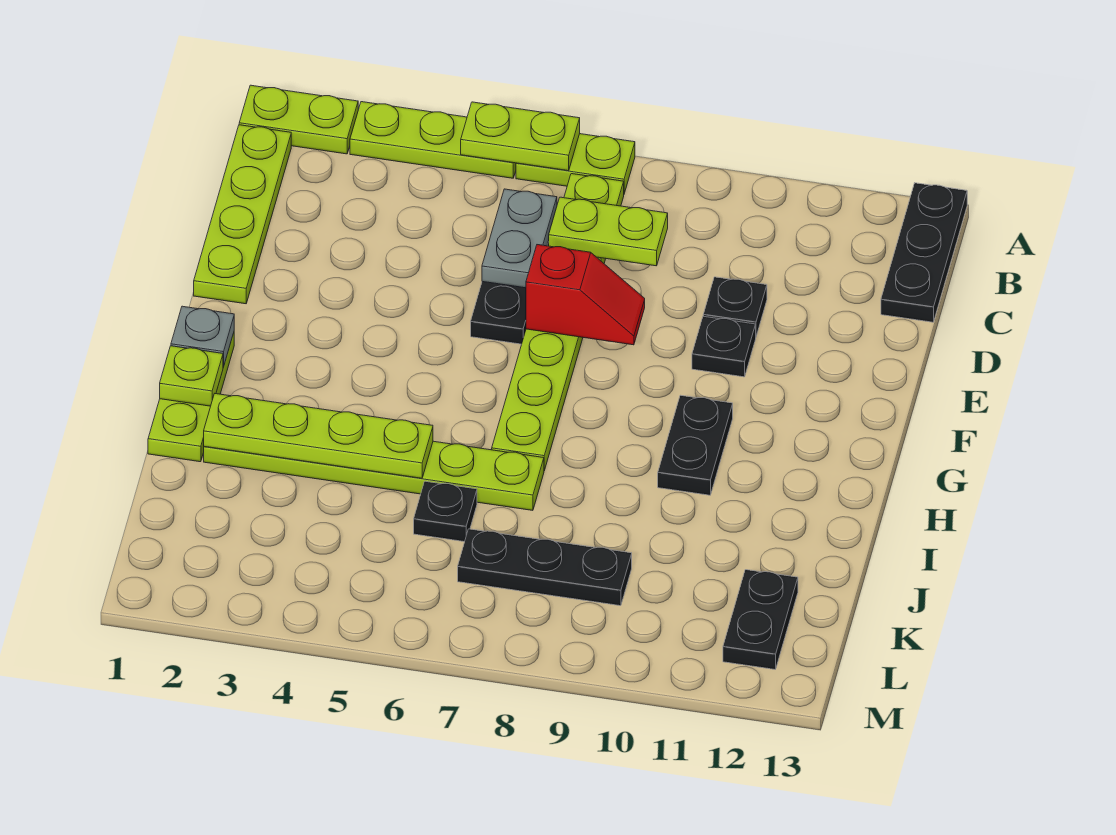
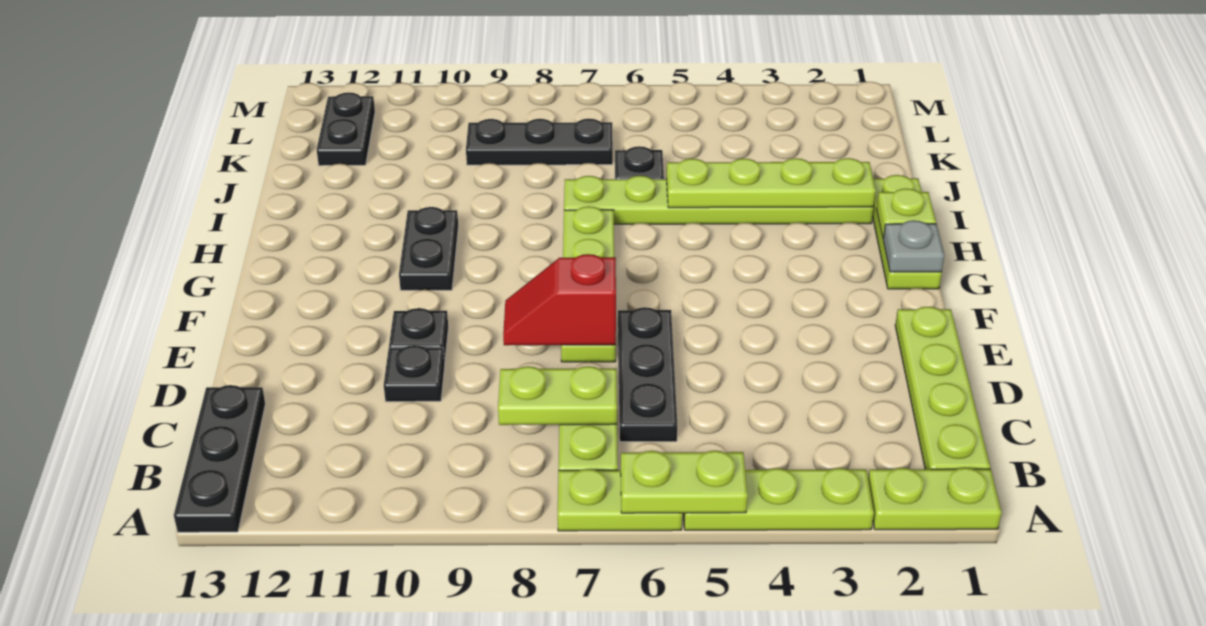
grey 1x2 plate [482,189,557,288] -> none

